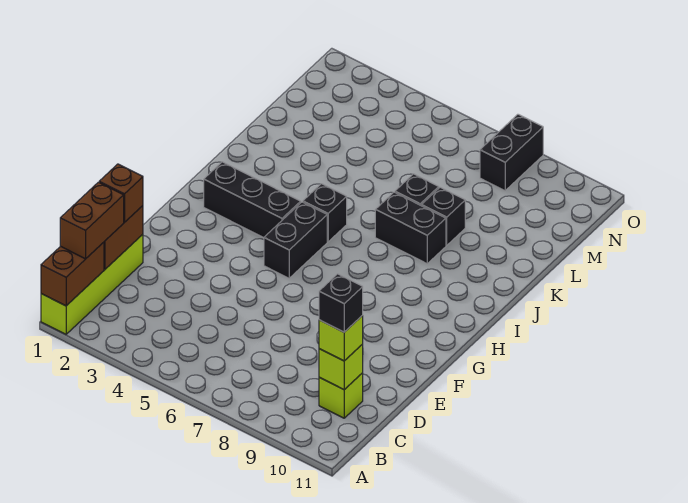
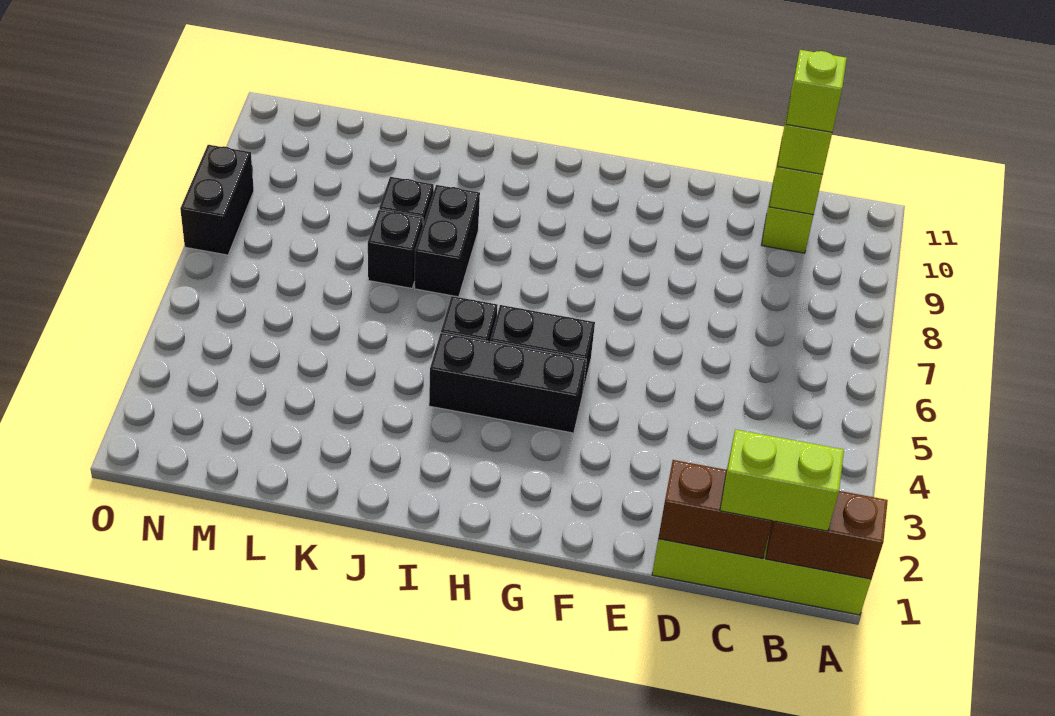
brown 1x2 brick [60,182,124,259] -> lime 1x2 brick [720,430,844,531]
black 1x1 brick [319,274,363,332] -> lime 1x1 brick [786,50,847,132]
brown 1x1 brick [99,164,143,222] -> none
black 1x3 brick [204,162,301,238] -> black 1x3 brick turned to [429,333,586,433]
black 1x2 brick [480,114,543,191] -> black 1x2 brick turned to [180,145,254,255]

